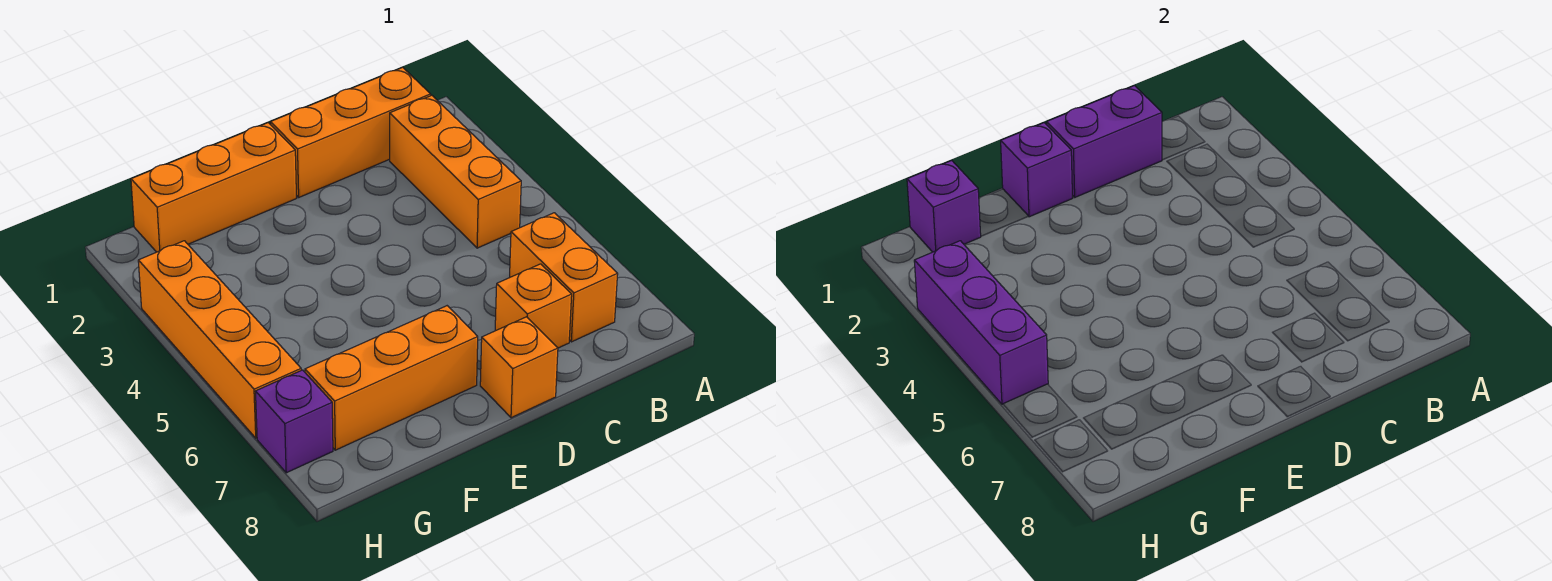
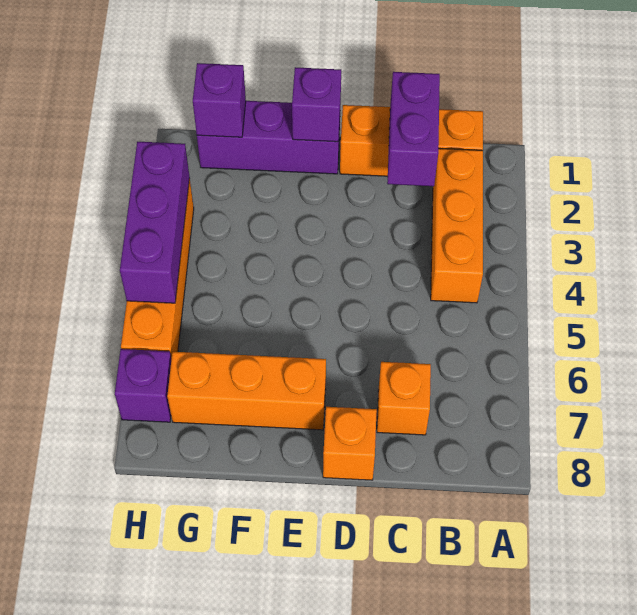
orange 1x2 brick [510,213,618,342] -> none
purple 1x2 brick [1047,86,1162,197] -> purple 1x2 brick turned to [387,72,440,186]
orange 1x3 brick [131,123,296,252] -> purple 1x3 brick [197,101,340,174]

